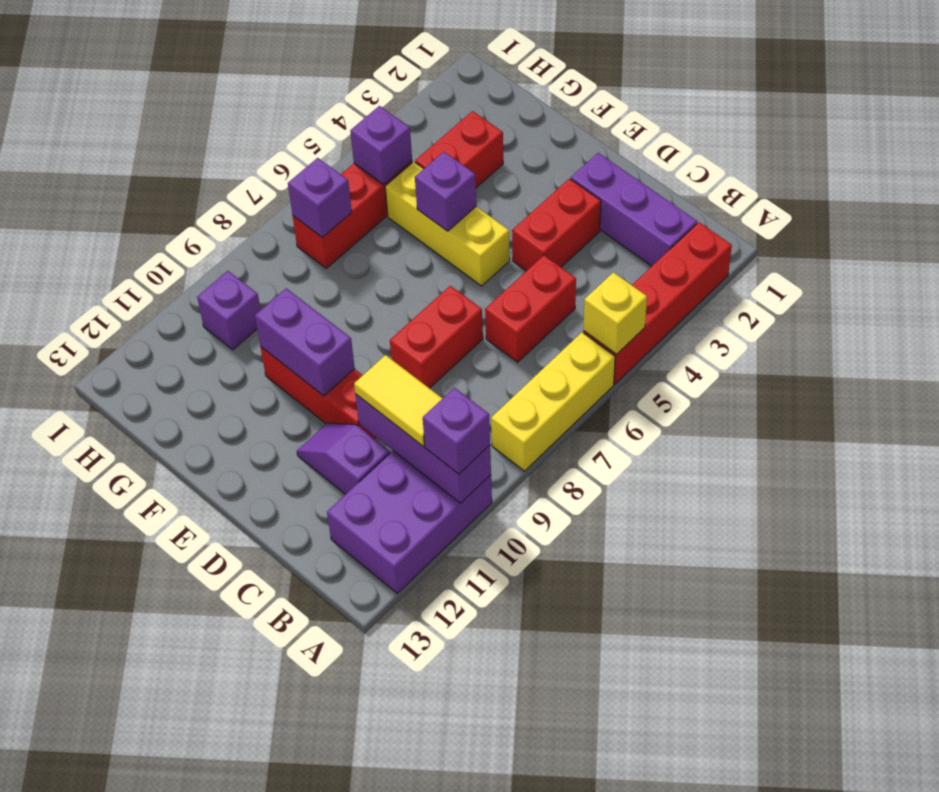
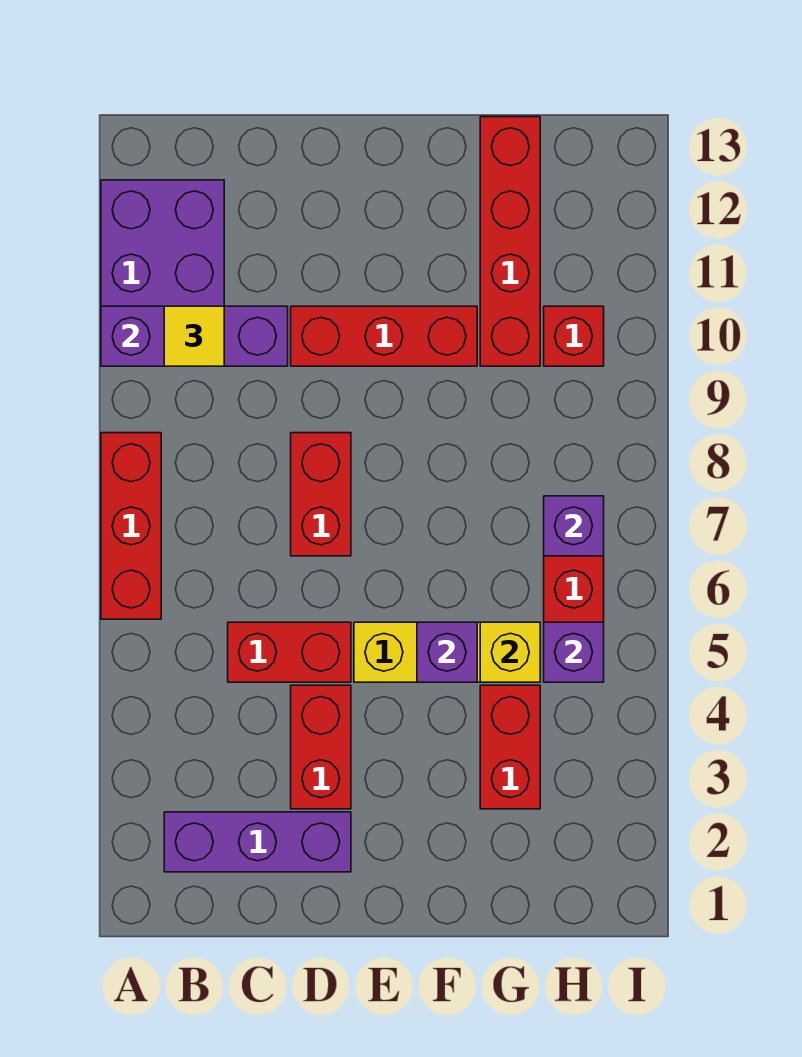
red 1x4 brick [583,222,732,384] -> red 1x4 brick moved to [480,117,540,366]
yellow 1x1 brick [584,272,647,354] -> yellow 1x1 brick moved to [480,622,540,682]
yellow 1x3 brick [491,332,615,471] -> red 1x3 brick [101,433,161,619]
purple 1x1 brick [423,388,490,474] -> none
yellow 1x2 tile [354,355,443,446] -> yellow 1x1 tile [164,306,224,366]
red 1x2 brick [485,255,576,362] -> red 1x2 brick turned to [228,622,351,682]
purple 1x2 slope [297,423,390,494] -> none
purple 1x2 brick [255,288,355,396] -> none
purple 1x1 brick [197,271,261,350] -> red 1x1 brick [544,306,604,366]

